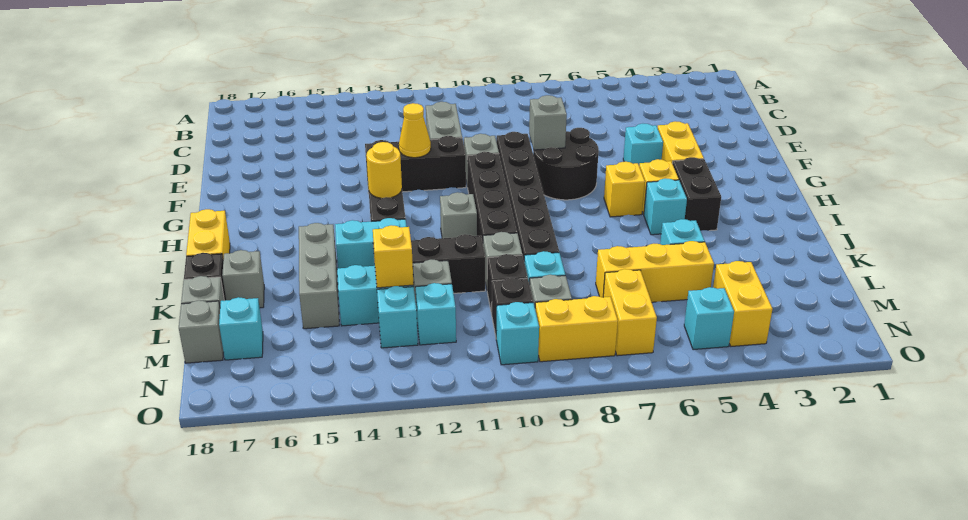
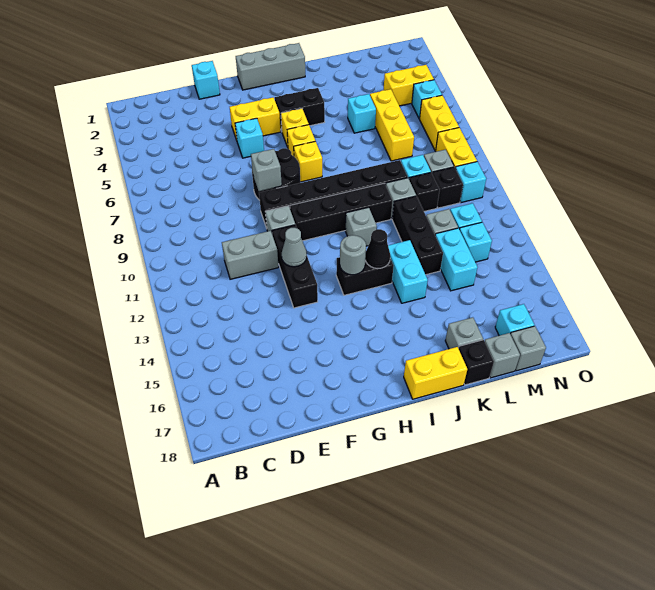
yellow 1x1 cone [399,103,431,158] -> grey 1x1 cone [282,228,307,267]
yellow 1x1 round brick [366,142,402,198] -> grey 1x1 round brick [340,235,366,275]
cyan 1x1 brick [644,178,687,235] -> cyan 1x1 brick moved to [192,61,220,99]
none -> black 1x1 cone [365,229,390,269]
grey 1x3 brick [299,223,339,329] -> grey 1x3 brick moved to [236,43,305,90]
yellow 1x1 brick [373,225,413,288] -> yellow 1x1 brick moved to [294,141,322,182]
yellow 1x2 brick [603,269,657,356] -> yellow 1x2 brick turned to [420,95,459,151]

